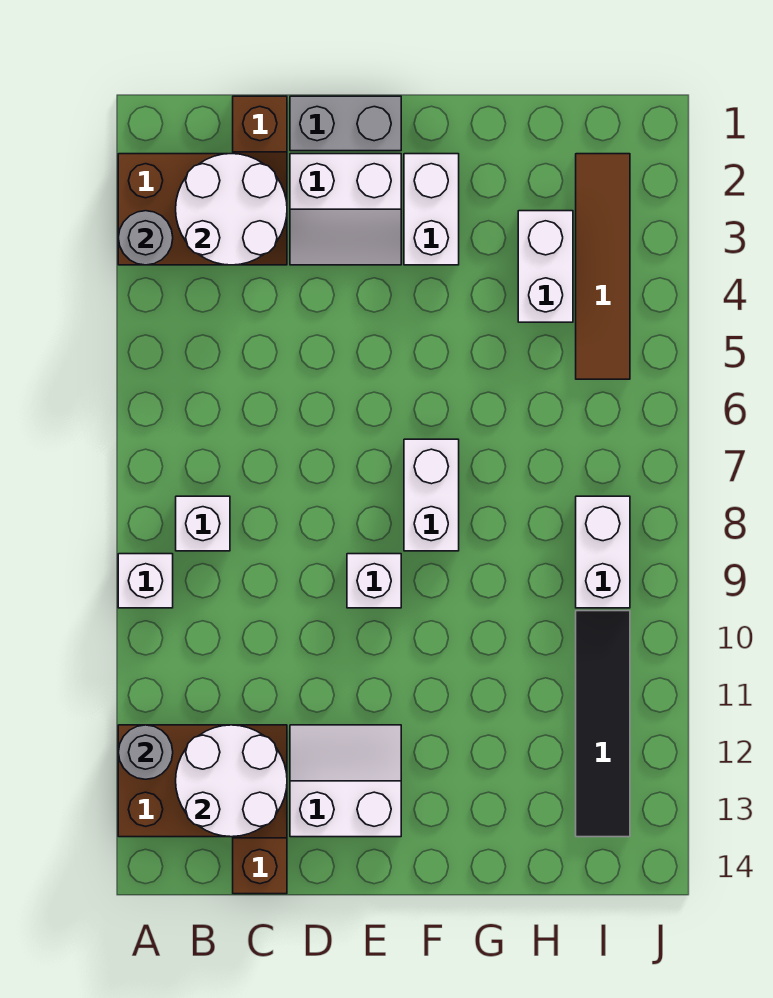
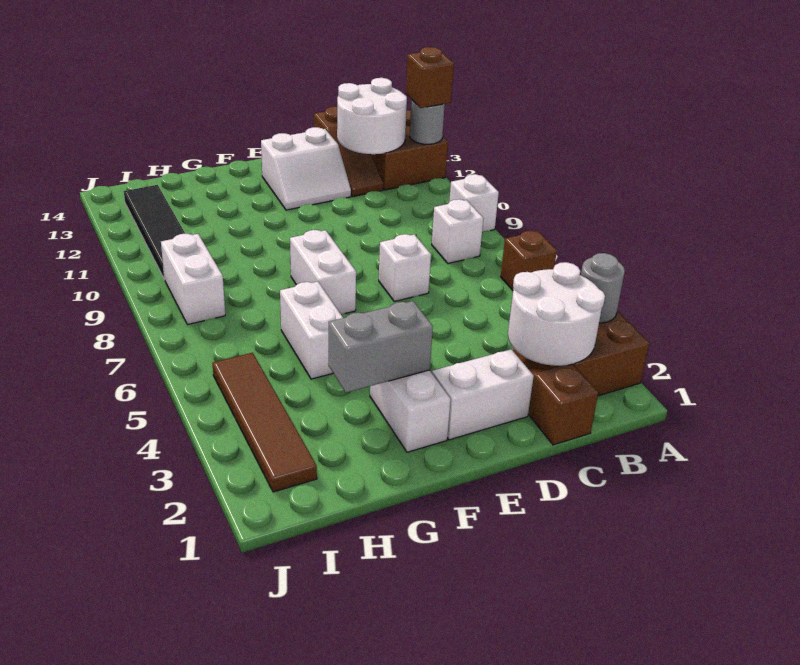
none -> brown 1x1 brick [501,231,557,290]
none -> brown 1x1 brick [406,47,454,108]
grey 1x2 brick [290,96,401,151] -> grey 1x2 brick moved to [328,301,433,392]
white 1x1 brick [347,554,401,608] -> white 1x1 brick moved to [379,234,431,301]
white 1x2 brick [518,211,573,322] -> white 1x2 brick moved to [280,282,343,379]

